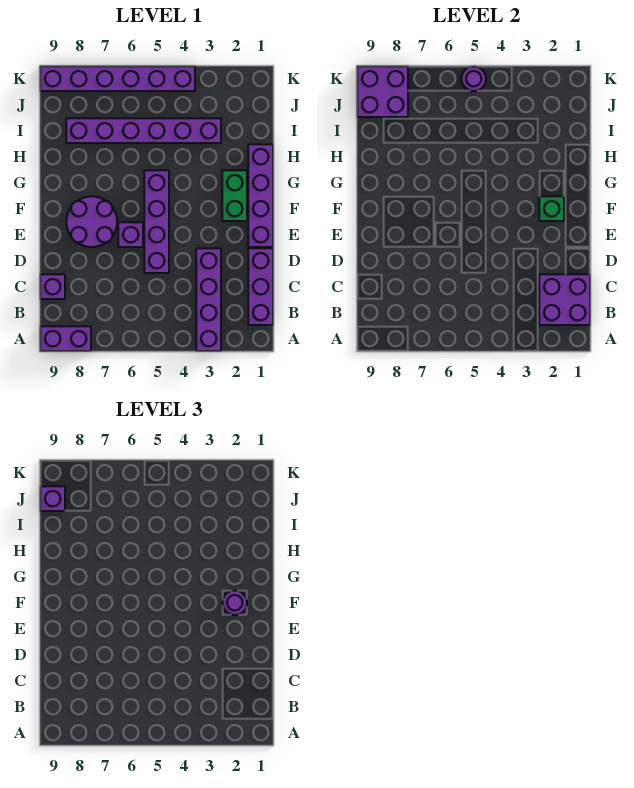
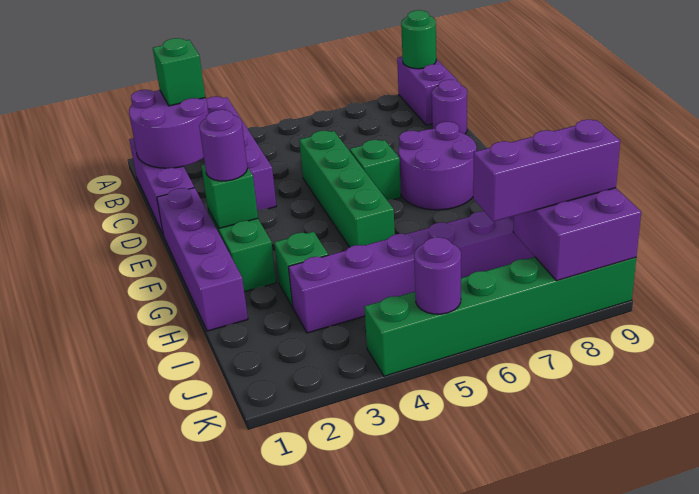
purple 1x2 brick [40,326,91,351] -> purple 1x2 brick turned to [397,57,457,125]
none -> green 1x1 round brick [401,10,436,69]
purple 2x2 brick [539,274,590,325] -> purple 2x2 round brick [129,90,209,168]
none -> green 1x1 brick [153,38,205,106]
purple 1x1 brick [40,274,65,299] -> purple 1x1 round brick [432,80,467,134]
purple 1x4 brick [144,170,169,273] -> green 1x4 brick [299,131,395,247]
purple 1x1 brick [118,222,143,247] -> green 1x1 brick [350,140,401,200]
none -> green 1x1 brick [274,232,328,307]
purple 1x1 brick [40,486,65,511] -> purple 1x3 brick [473,120,620,222]
purple 1x6 brick [40,66,195,91] -> green 1x6 brick [364,257,636,376]

